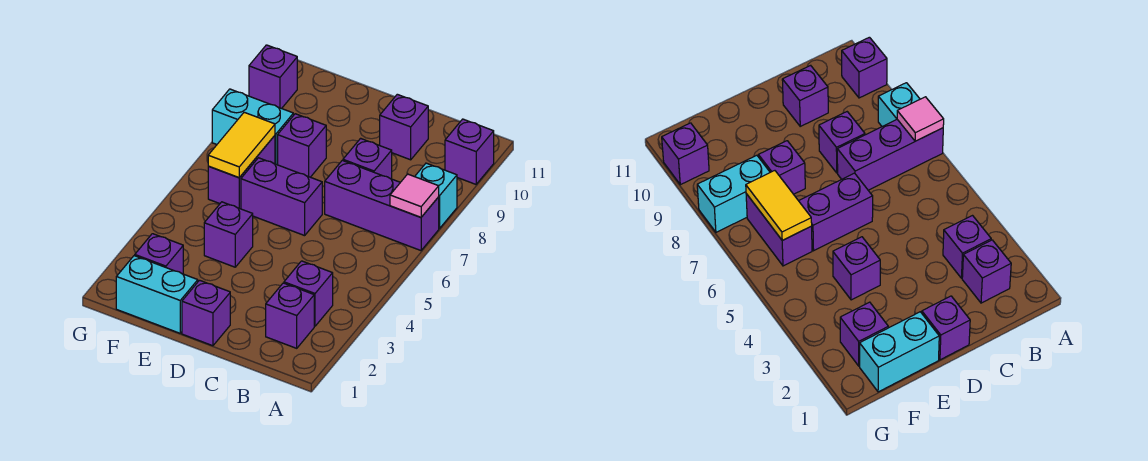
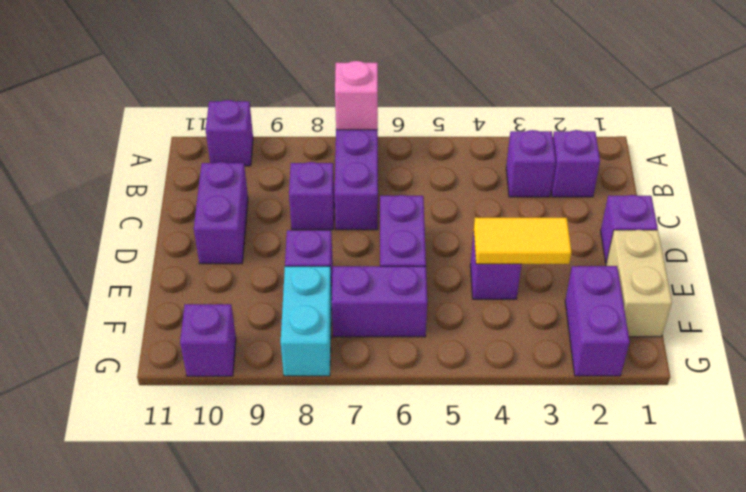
pink 1x1 tile [390,174,439,217] -> pink 1x1 brick [335,61,378,130]
cyan 1x1 brick [415,163,457,229] -> none
purple 1x1 brick [380,94,428,160] -> purple 1x2 brick [194,162,248,264]
cyan 1x2 brick [116,256,198,333] -> tan 1x2 brick [606,230,672,337]
purple 1x1 brick [135,234,183,274] -> purple 1x2 brick [565,266,630,376]
yellow 1x2 tile [208,112,275,178] -> yellow 1x2 tile moved to [474,218,571,264]

